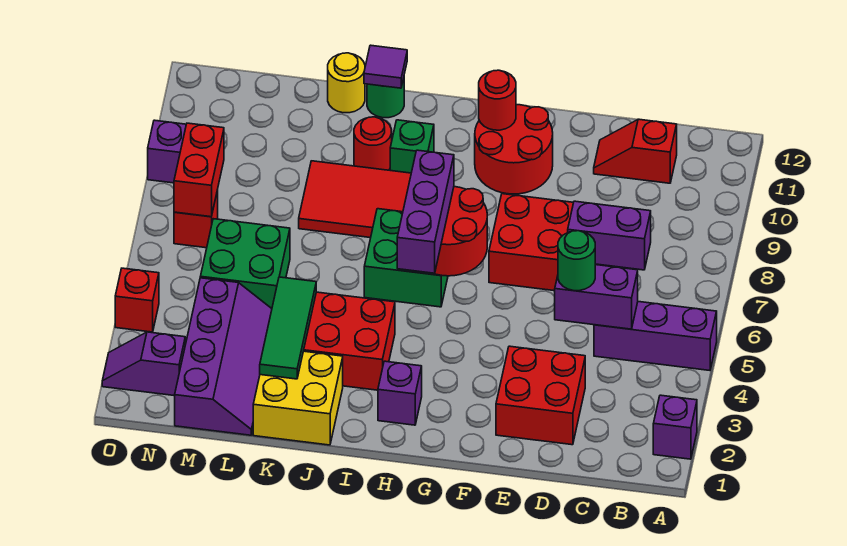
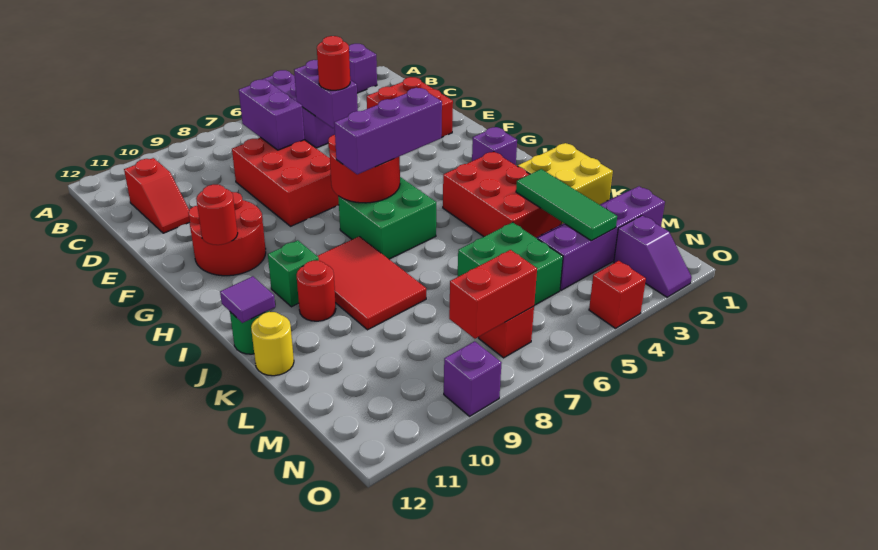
green 1x1 round brick [558,231,596,291] -> red 1x1 round brick [317,36,350,90]
green 1x3 tile [260,277,316,379] -> green 1x3 tile turned to [516,169,617,241]

